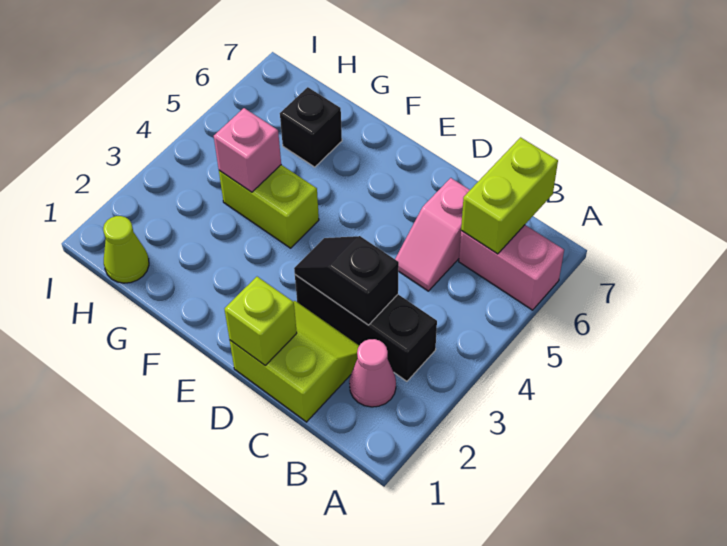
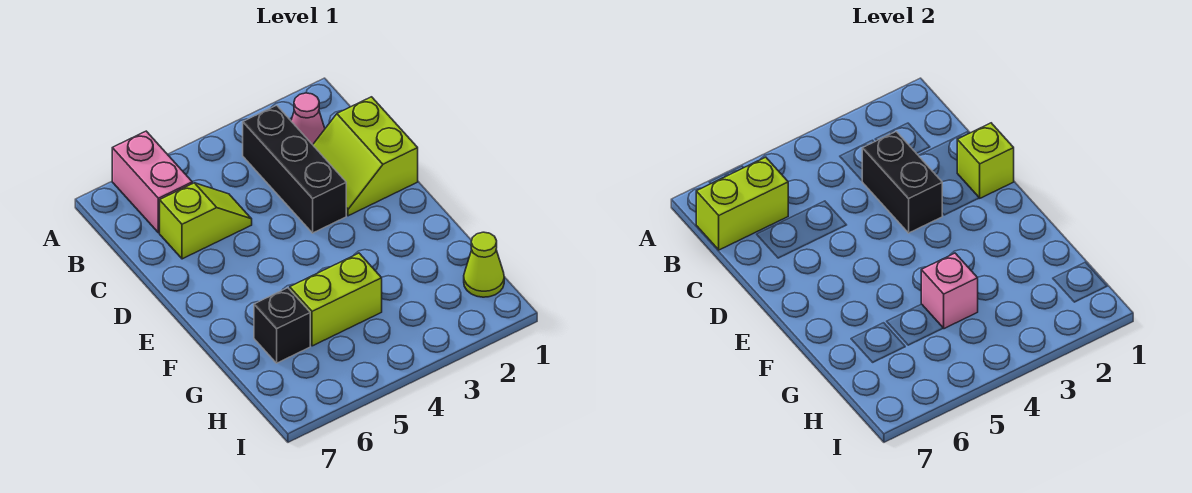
black 1x2 slope [294,236,399,325] -> black 1x2 brick [862,131,942,233]
pink 1x2 slope [395,178,470,291] -> lime 1x2 slope [160,183,252,259]
lime 1x2 brick [219,165,319,248] -> lime 1x2 brick turned to [290,253,382,346]

